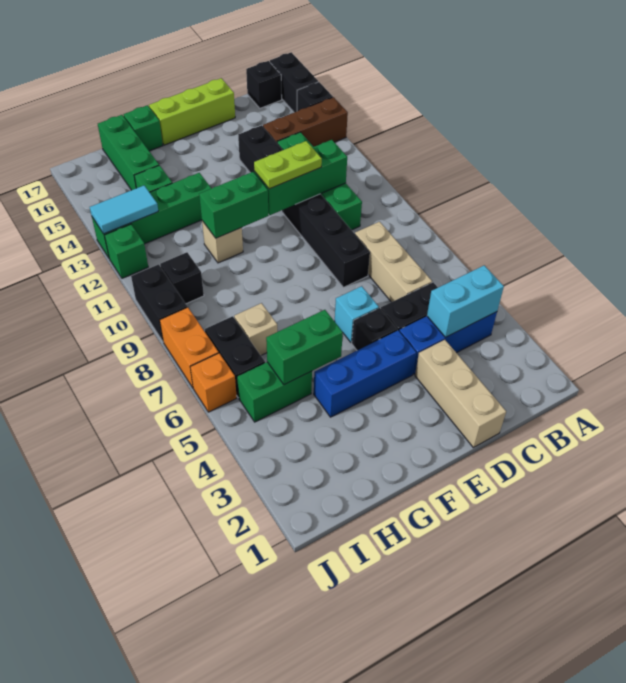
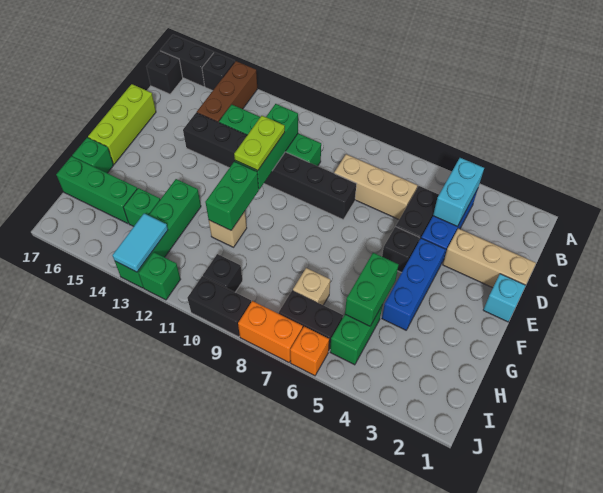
cyan 1x1 brick [335,286,379,342] -> cyan 1x1 brick moved to [483,274,526,322]

